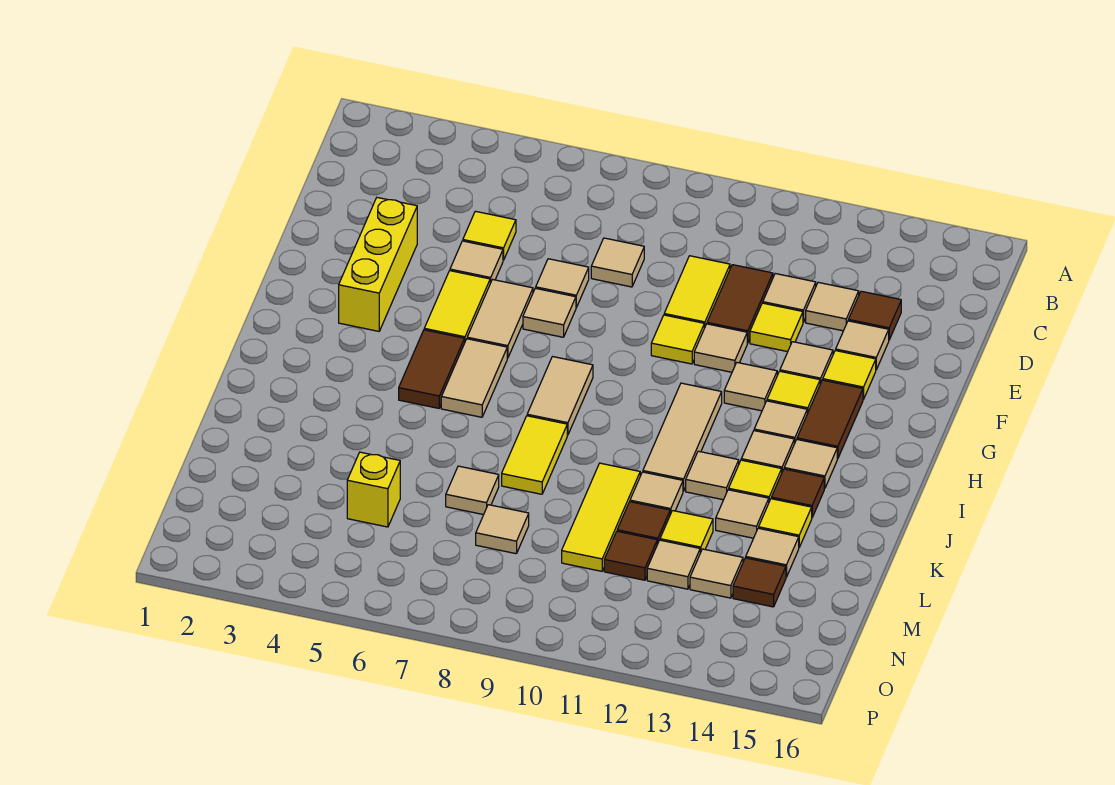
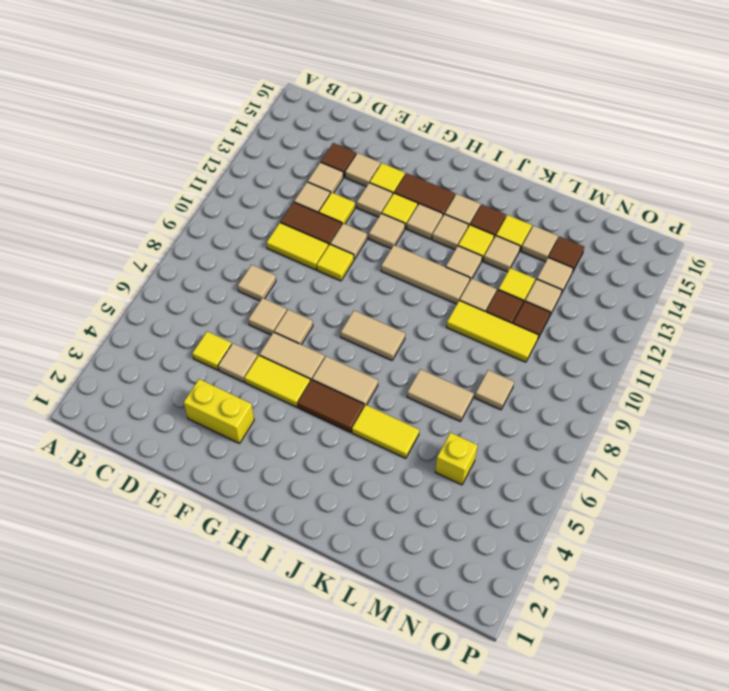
yellow 1x3 brick [339,197,417,331] -> yellow 1x2 brick [184,379,254,443]
yellow 1x2 tile [502,416,567,494] -> yellow 1x2 tile moved to [352,405,419,458]
tan 1x1 tile [446,466,499,515] -> tan 1x2 tile [407,369,474,422]

